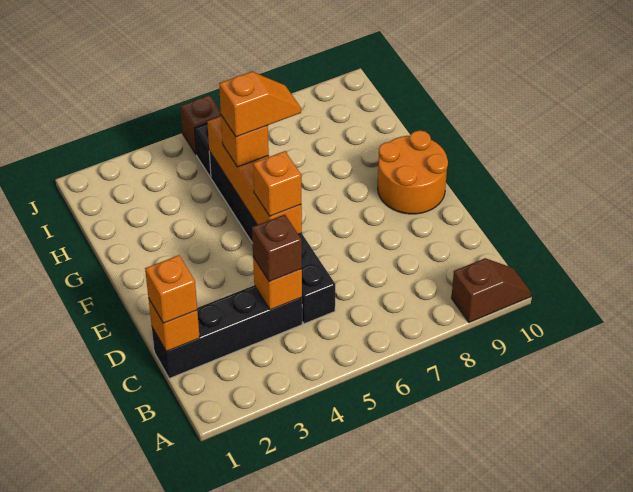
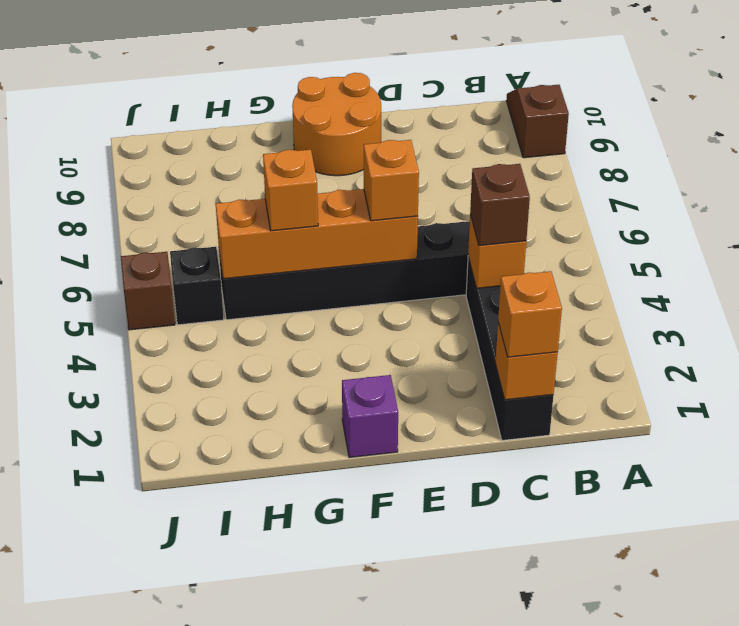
none -> purple 1x1 brick [342,375,398,458]
orange 1x2 slope [219,72,301,137] -> none

